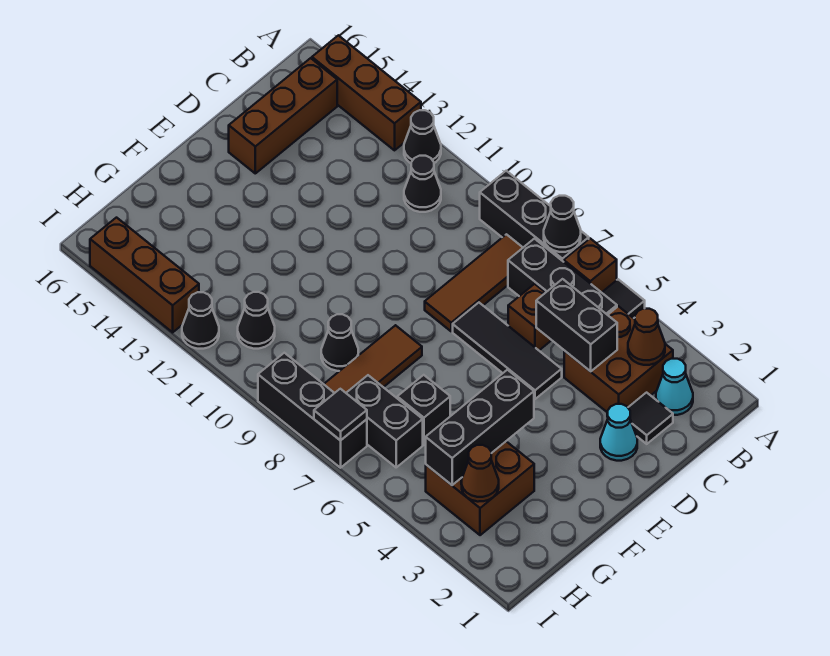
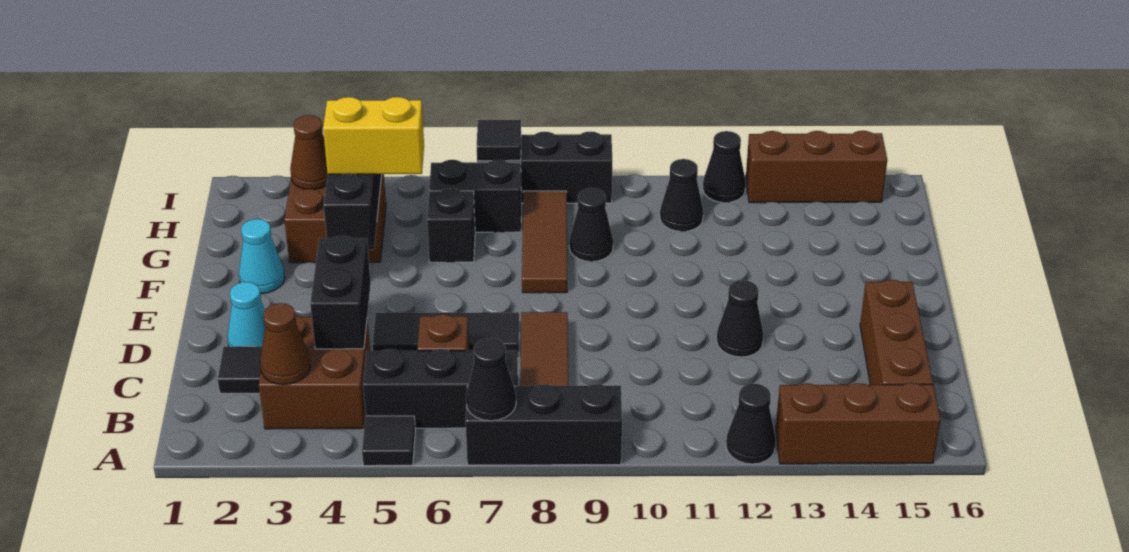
brown 1x1 brick [564,239,617,293] -> none
cyan 1x1 cone [656,359,693,415] -> cyan 1x1 cone moved to [239,219,285,294]
black 1x1 cone [404,156,441,212] -> black 1x1 cone moved to [717,280,763,357]
black 1x2 brick [536,279,617,371] -> black 1x2 brick turned to [310,236,371,349]
none -> yellow 1x2 brick [323,97,424,174]

